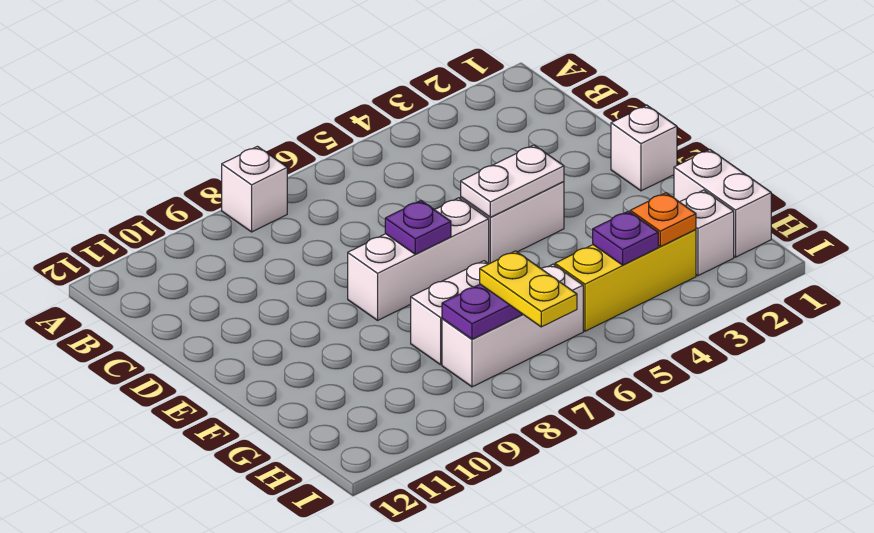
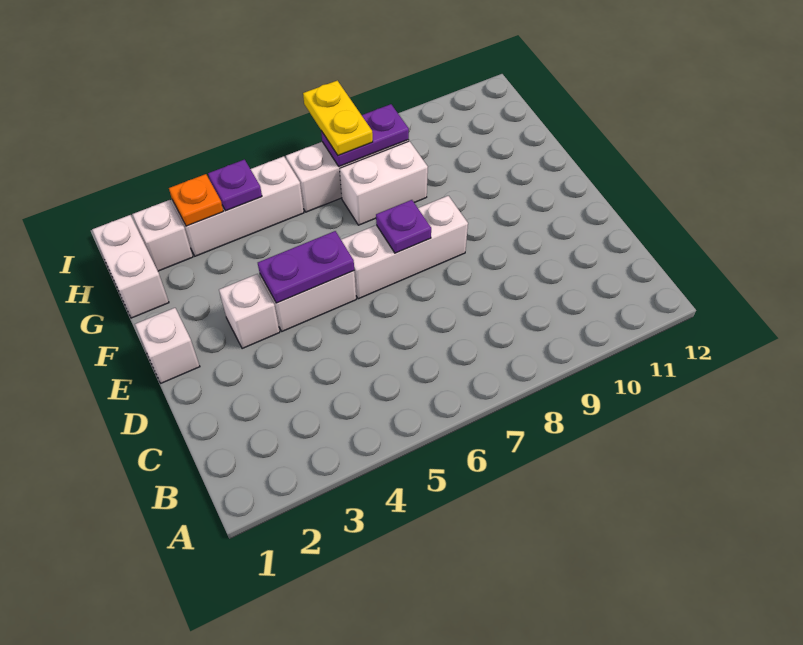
white 1x1 brick [222,146,287,232] -> white 1x1 brick moved to [219,274,280,349]
white 1x2 plate [461,145,564,217] -> purple 1x2 plate [258,231,354,303]
yellow 1x3 brick [555,229,696,331] -> white 1x3 brick [172,156,304,256]

